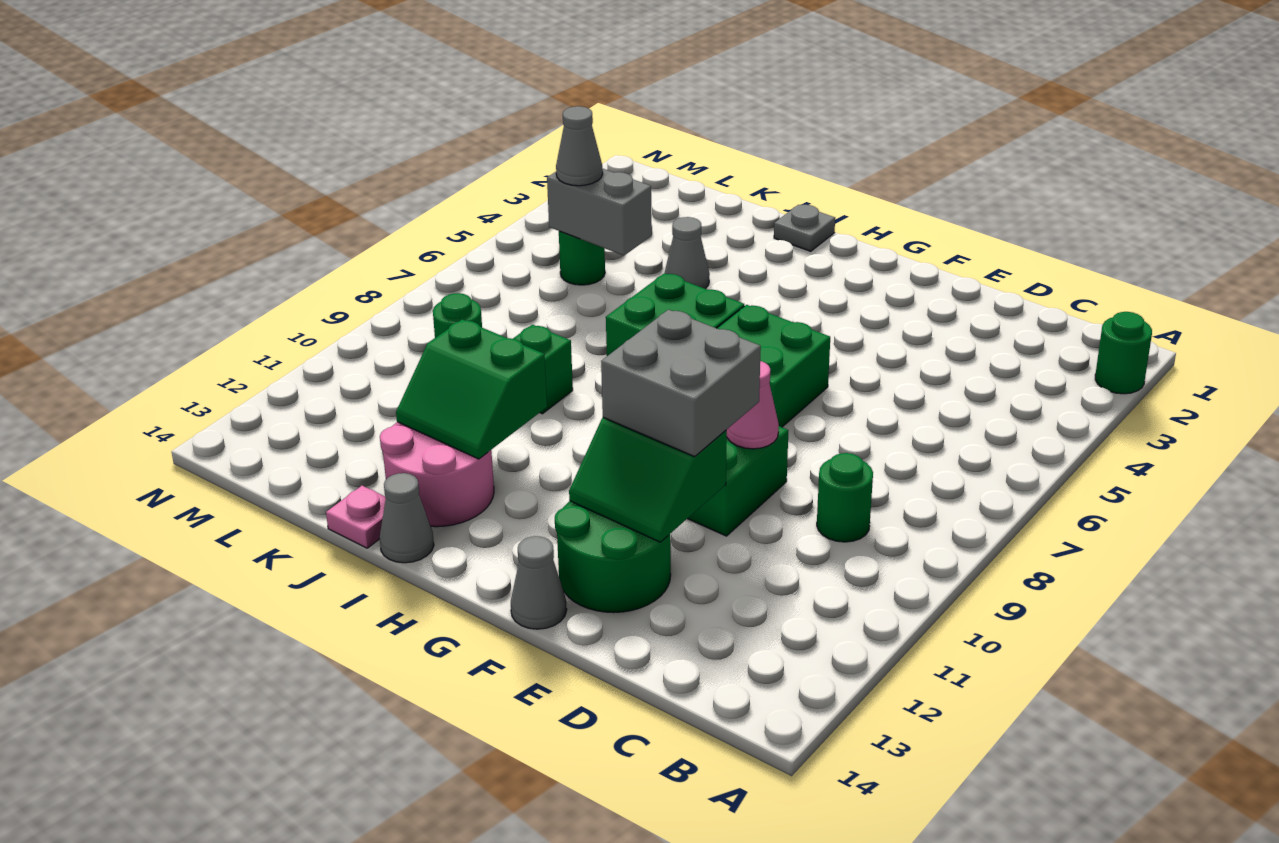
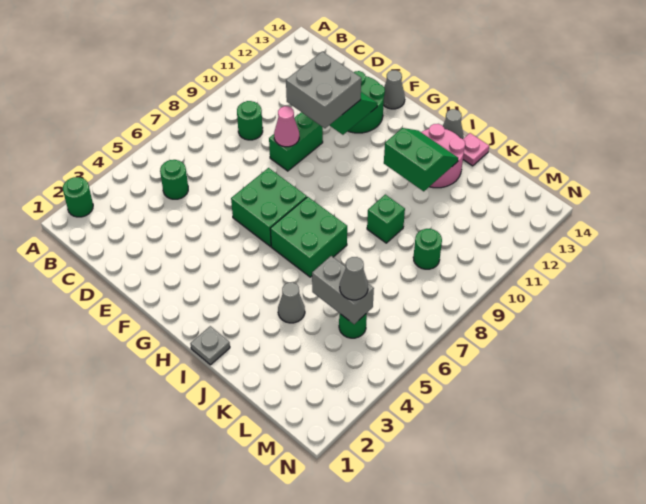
none -> green 1x1 round brick [160,160,188,199]

